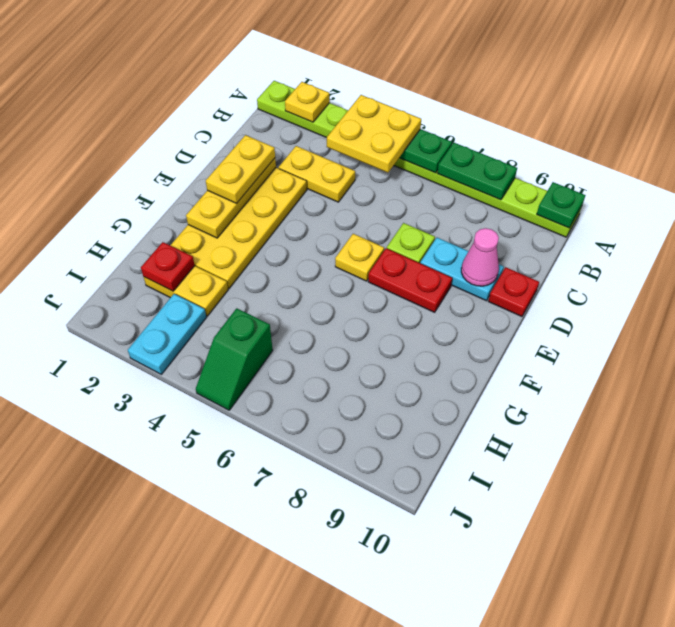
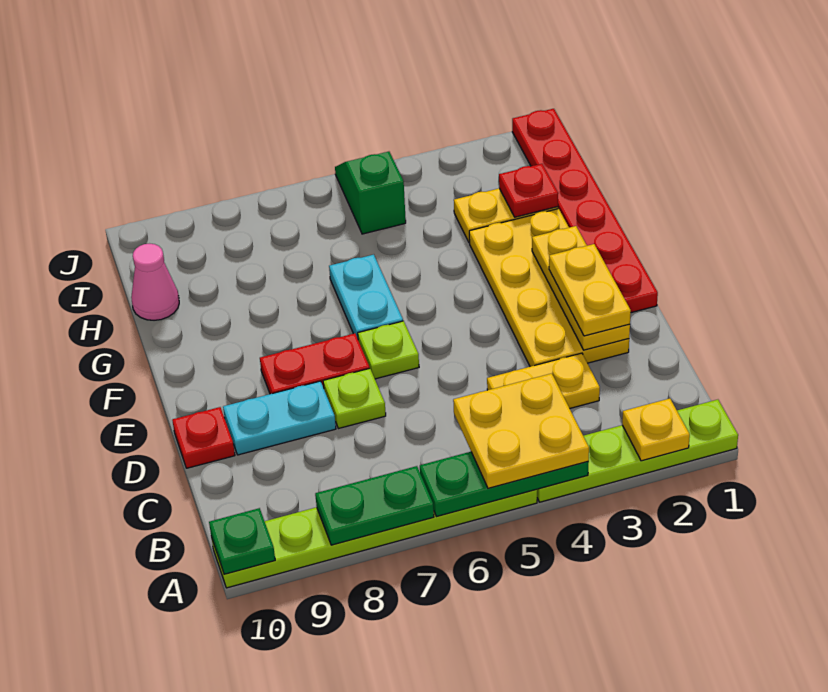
pink 1x1 cone [461,228,499,286] -> pink 1x1 cone moved to [131,244,179,320]
none -> red 1x6 plate [512,109,658,313]
yellow 1x1 plate [335,234,384,281] -> lime 1x1 plate [358,321,419,379]
cyan 1x2 plate [128,294,206,374] -> cyan 1x2 plate moved to [329,255,403,338]

